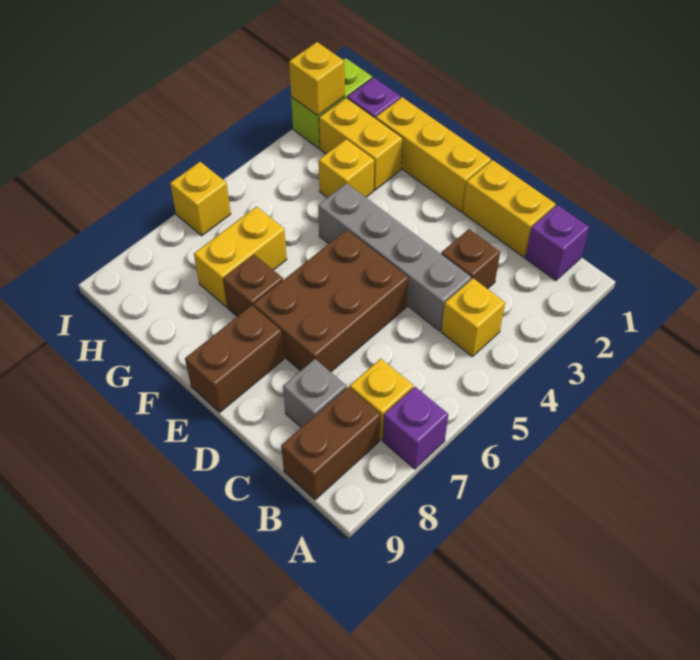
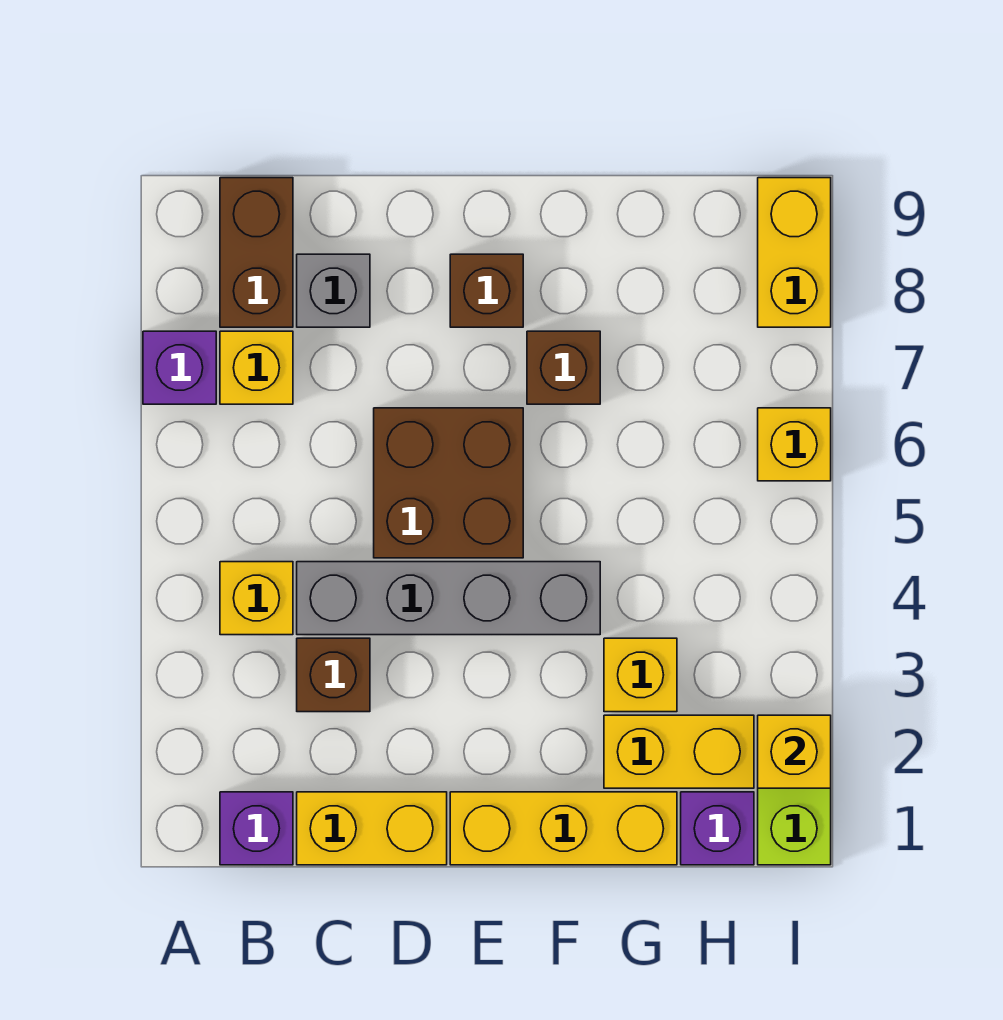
brown 2x3 brick [253,230,409,372] -> brown 2x2 brick [374,408,523,558]
brown 1x2 brick [185,305,284,412] -> brown 1x1 brick [450,254,523,327]
yellow 1x2 brick [194,207,287,307] -> yellow 1x2 brick moved to [758,178,831,327]

